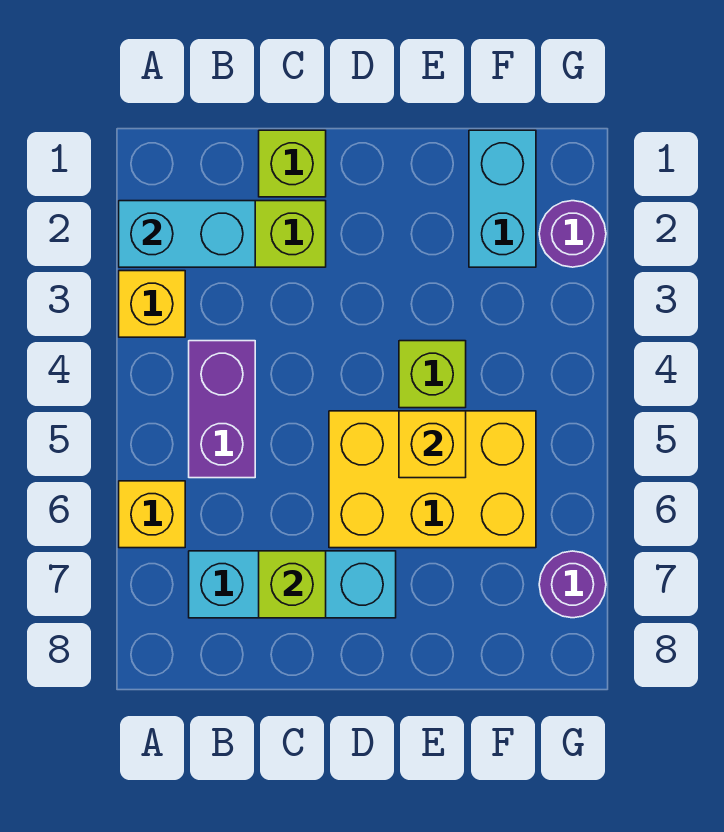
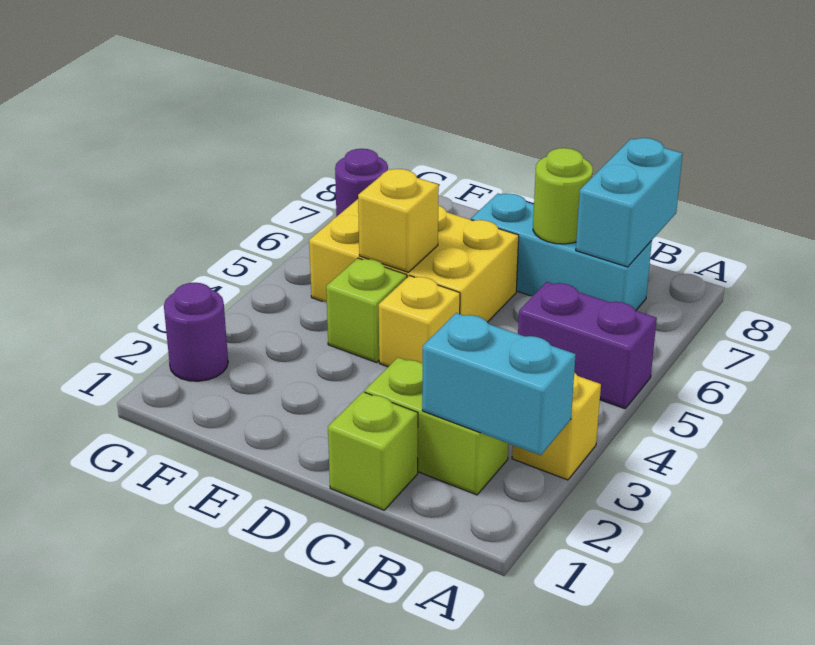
yellow 1x1 brick [119,481,185,548] -> yellow 1x1 brick moved to [379,276,460,367]
purple 1x2 brick [189,341,255,478] -> purple 1x2 brick turned to [518,282,657,409]
lime 1x1 brick [259,551,326,618] -> lime 1x1 round brick [533,148,593,244]
cyan 1x2 brick [469,130,536,267] -> cyan 1x2 brick moved to [576,138,683,267]

